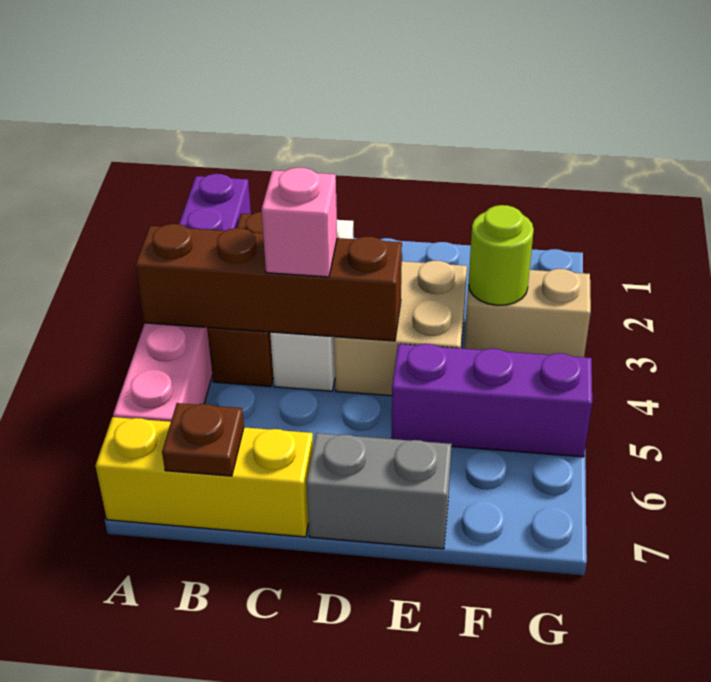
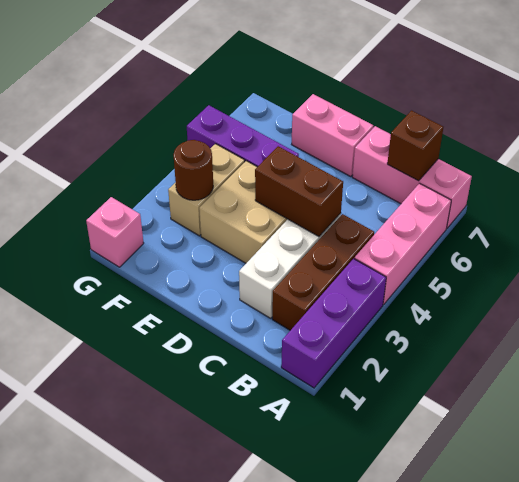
brown 1x4 brick [135,224,402,341] -> brown 1x2 brick [255,146,343,237]
yellow 1x3 brick [95,417,313,537] -> pink 1x3 brick [352,126,472,228]
brown 1x1 plate [162,403,244,476] -> brown 1x1 brick [387,111,443,181]
pink 1x1 brick [262,168,337,277] -> pink 1x1 brick moved to [86,197,144,267]
grey 1x2 brick [306,433,452,549] -> pink 1x2 brick [292,94,373,177]
tan 1x2 brick [464,269,591,357] -> tan 1x2 brick turned to [168,144,245,236]
lime 1x1 round brick [469,205,534,305] -> brown 1x1 round brick [173,140,213,200]

